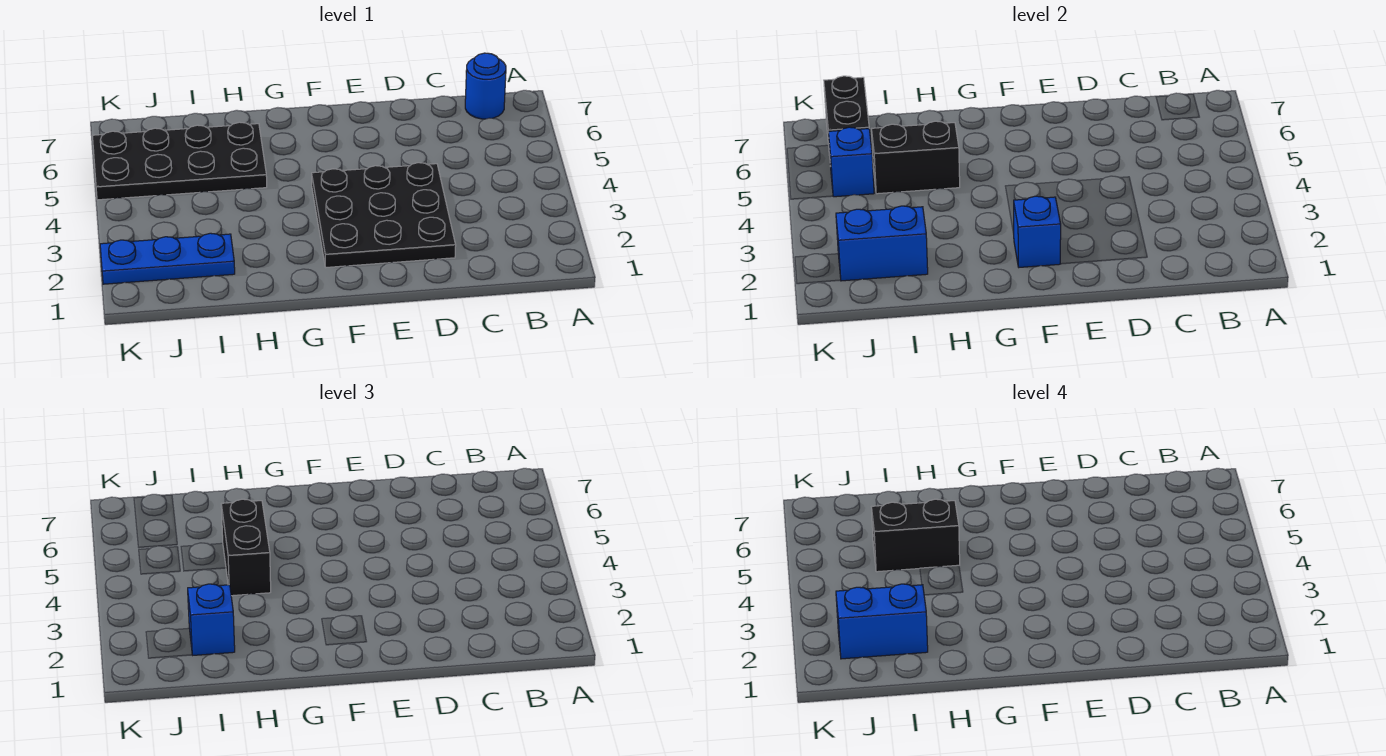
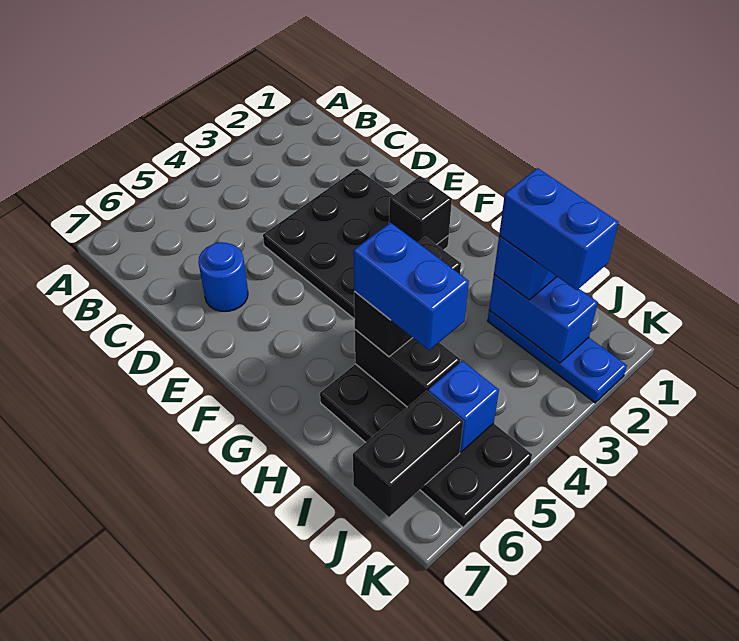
blue 1x1 round brick [465,53,506,119] -> blue 1x1 round brick moved to [198,242,248,311]
blue 1x1 brick [1014,196,1061,267] -> black 1x1 brick [389,176,452,245]
black 1x2 brick [872,499,960,572] -> blue 1x2 brick [353,223,469,350]

